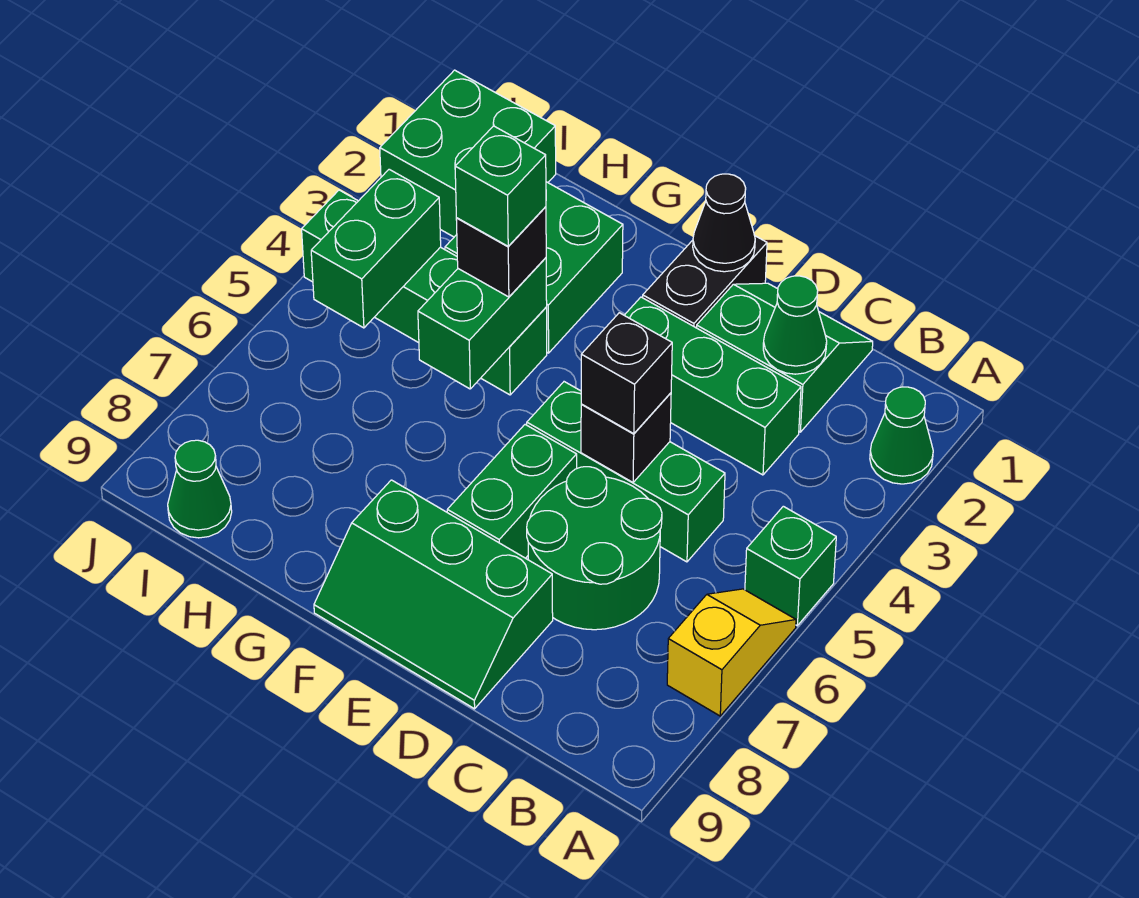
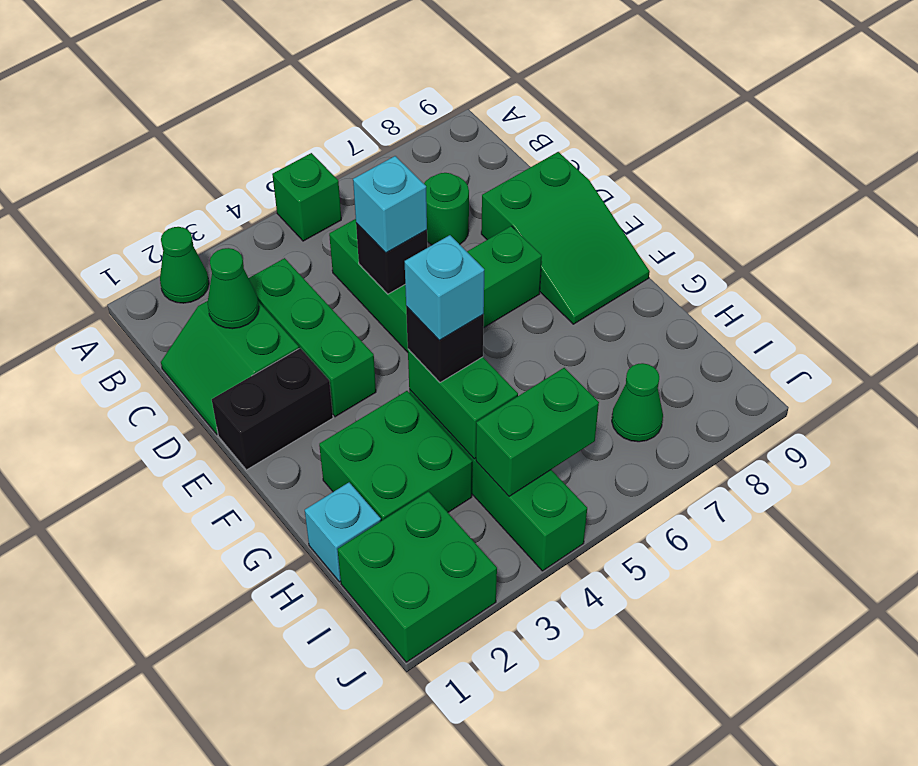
yellow 1x2 slope [667,589,796,716] -> none
green 2x2 round brick [527,467,662,630] -> green 1x1 round brick [424,173,469,245]
black 1x1 brick [581,313,672,434] -> cyan 1x1 brick [353,156,427,253]
green 2x3 slope [314,480,553,709] -> green 2x3 slope turned to [481,152,650,324]
black 1x1 cone [693,174,755,272] -> none
green 1x2 brick [418,258,547,389] -> green 1x2 brick turned to [408,349,518,459]
green 1x1 brick [455,126,546,246] -> cyan 1x1 brick [405,235,484,340]
none -> cyan 1x1 brick [305,482,381,582]
green 1x1 cone [168,440,232,538] -> green 1x1 cone moved to [612,363,663,442]

